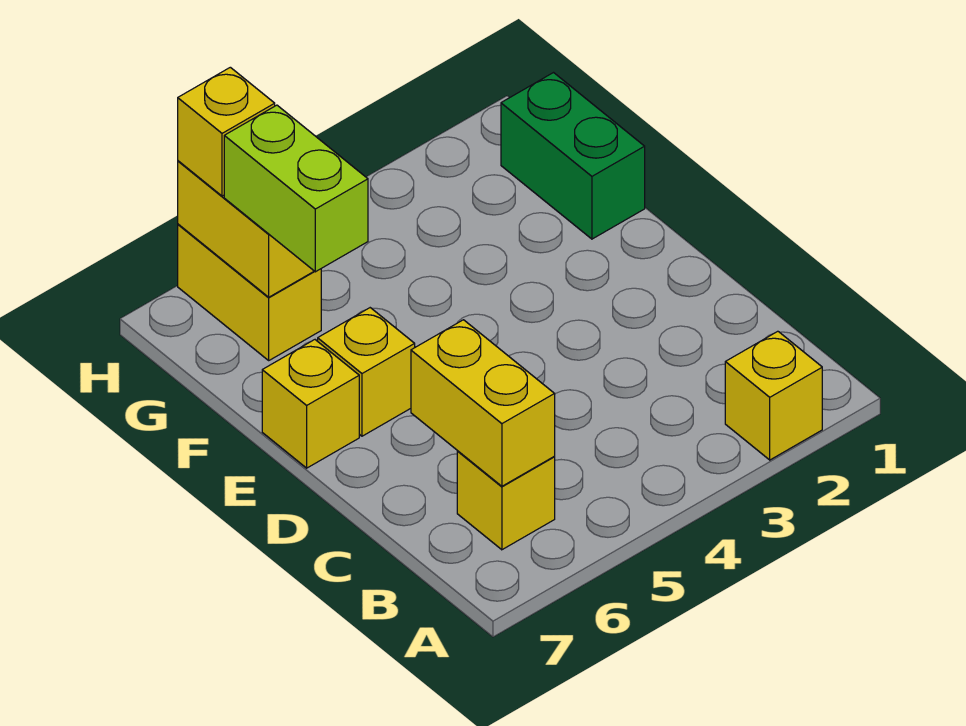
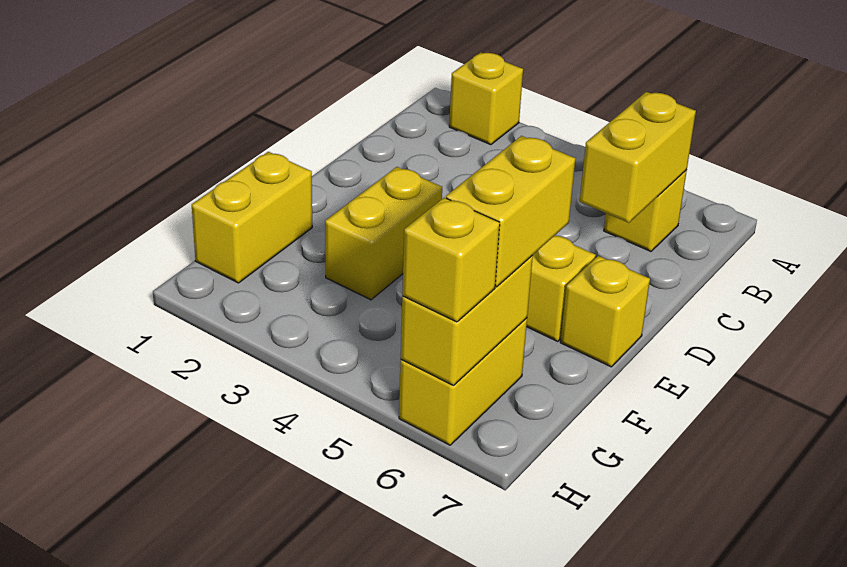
none -> yellow 1x2 brick [325,167,442,300]
green 1x2 brick [501,73,645,239] -> yellow 1x2 brick [192,152,312,283]
lime 1x2 brick [224,105,368,272] -> yellow 1x2 brick [446,136,575,287]

